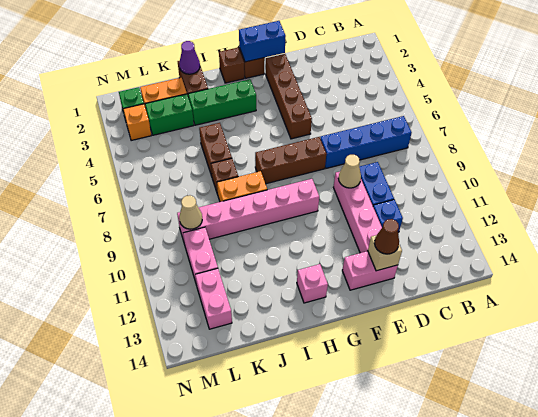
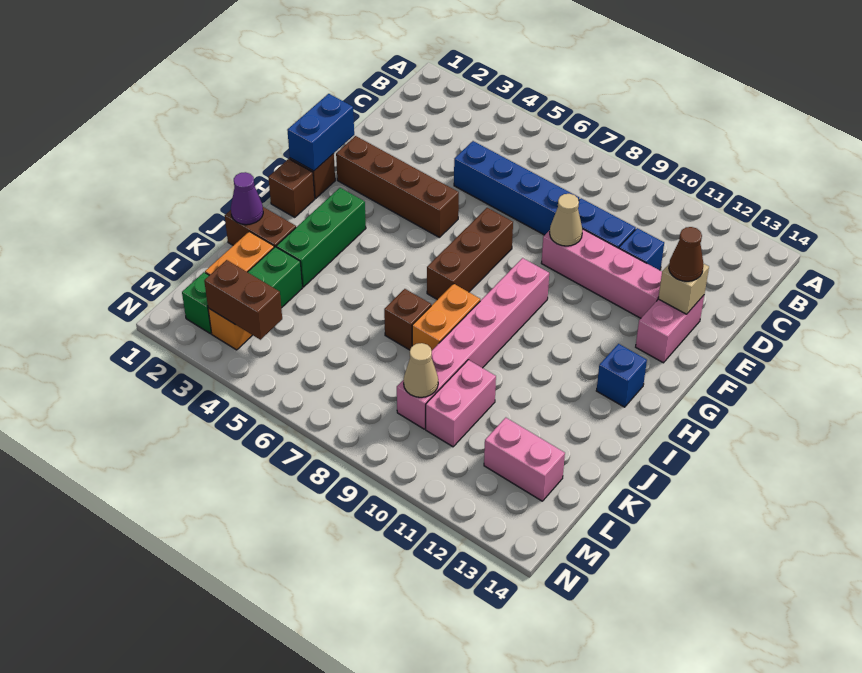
blue 1x4 brick [320,116,412,168] -> blue 1x4 brick turned to [454,141,579,235]
pink 1x1 brick [297,264,328,303] -> blue 1x1 brick [596,344,647,407]
brown 1x2 brick [199,123,232,176] -> brown 1x2 brick moved to [204,260,282,340]
pink 1x2 brick [183,227,218,282] -> pink 1x2 brick turned to [426,360,496,447]

